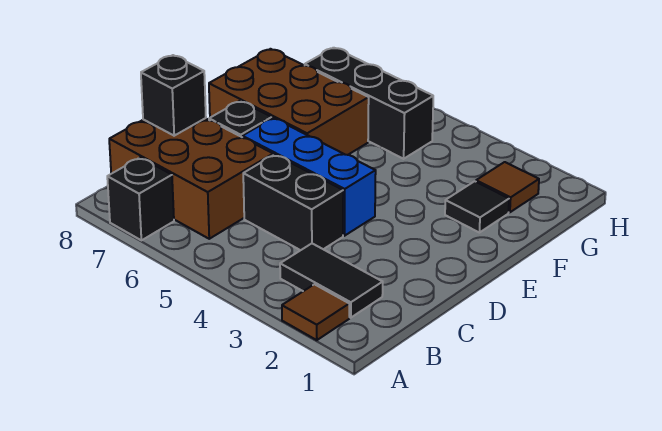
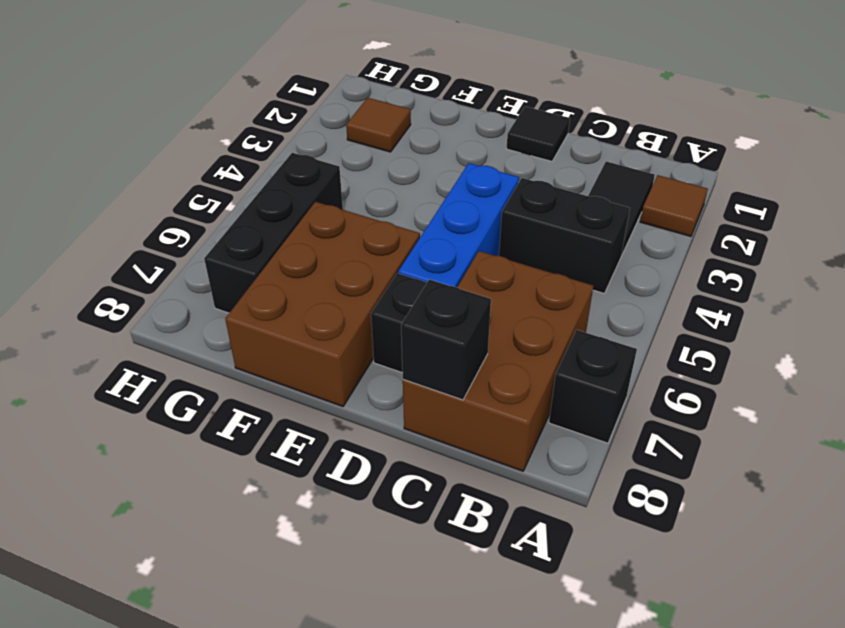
black 1x2 brick [243,155,343,250] -> black 1x2 brick turned to [499,178,630,293]
black 1x1 tile [445,181,509,233] -> black 1x1 tile moved to [507,106,570,161]

